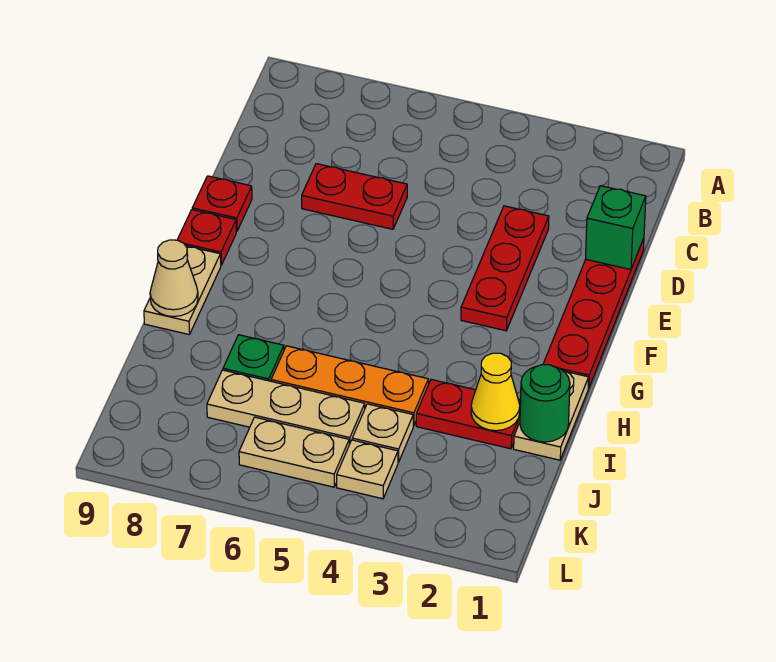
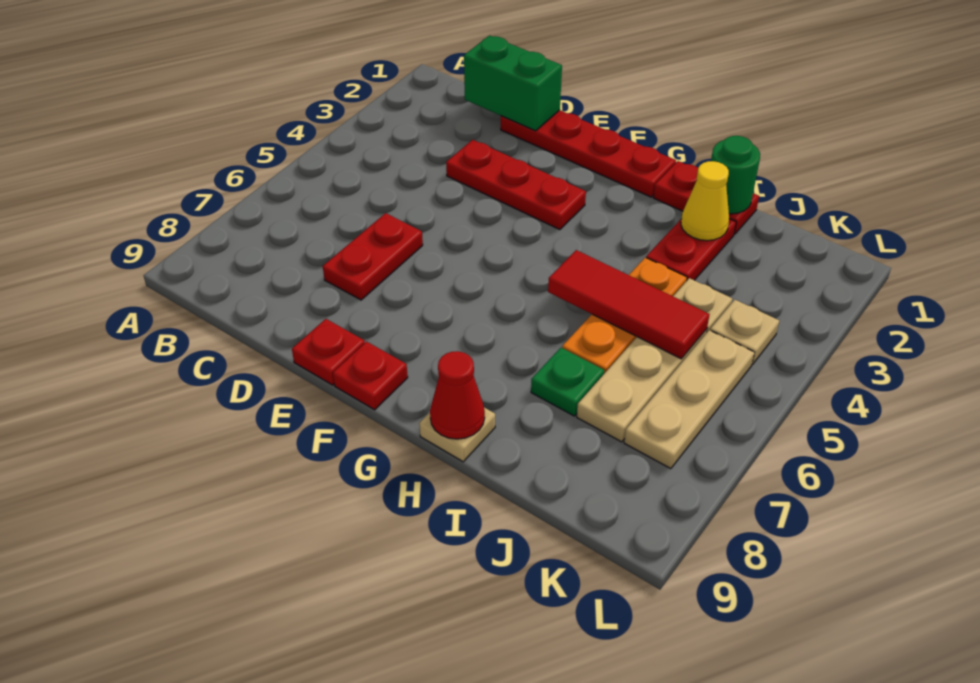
green 1x1 brick [586,186,646,270] -> green 1x2 brick [464,35,562,131]
tan 1x2 plate [144,246,221,334] -> tan 1x1 plate [419,408,495,462]
tan 1x2 plate [514,370,589,460] -> red 1x2 plate [653,161,759,234]
none -> red 1x3 tile [548,250,710,359]
tan 1x1 cone [150,240,198,317] -> red 1x1 cone [430,351,485,439]
tan 1x2 plate [239,417,349,487] -> tan 1x3 plate [624,330,754,469]

